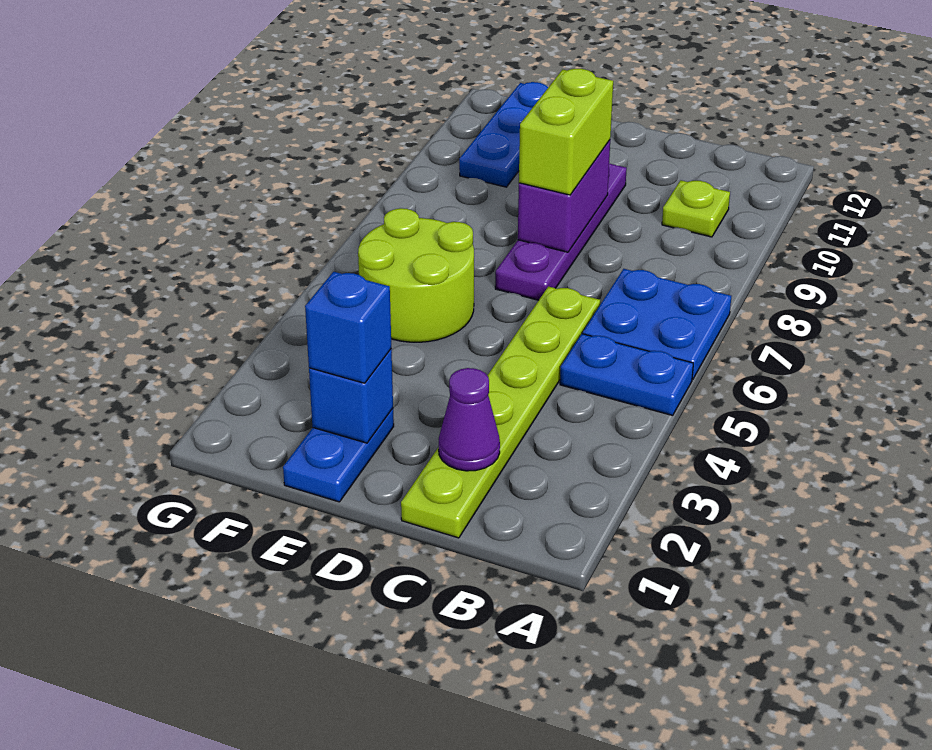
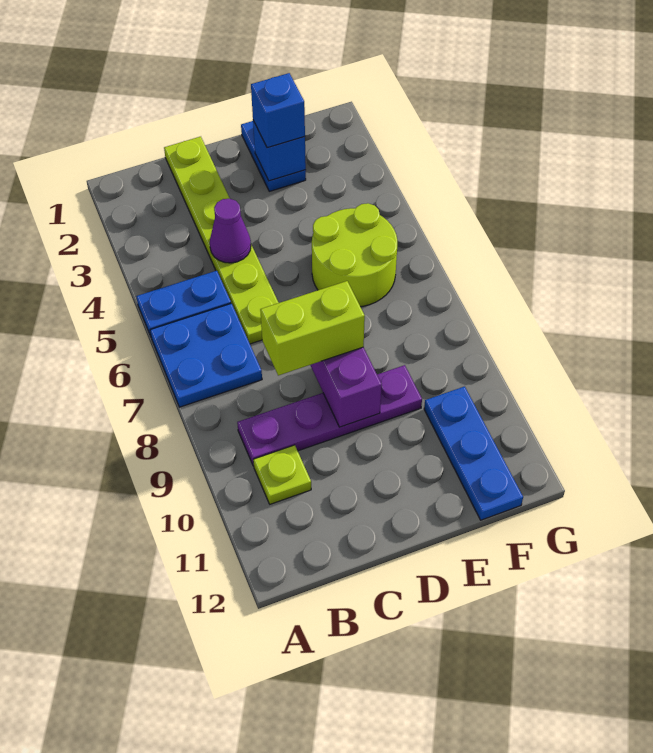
purple 1x1 cone [439,368,500,471] -> purple 1x1 cone moved to [210,199,251,263]
purple 1x4 plate [495,164,627,300] -> purple 1x4 plate turned to [237,365,422,466]
lime 1x2 brick [519,69,613,195] -> lime 1x2 brick turned to [260,281,365,376]

